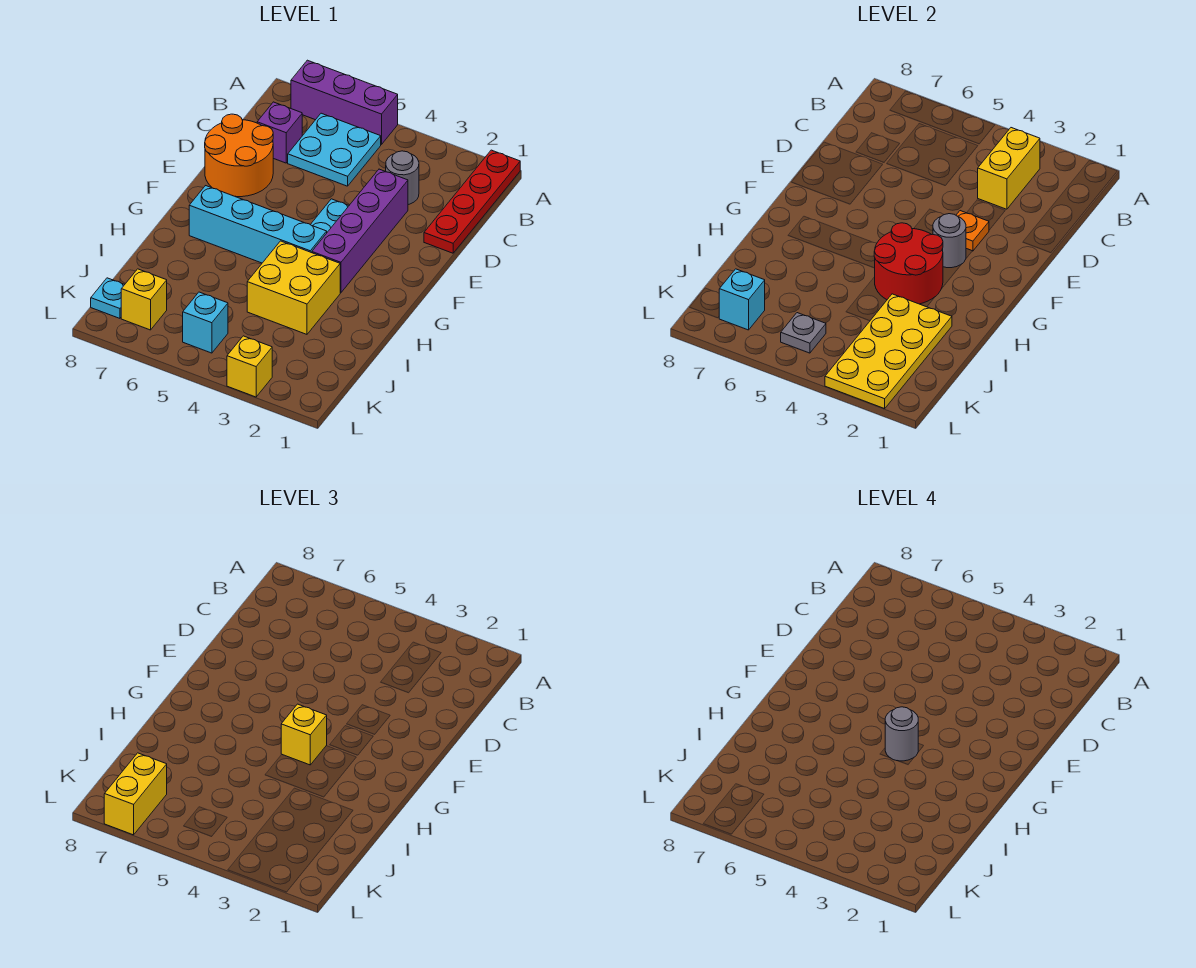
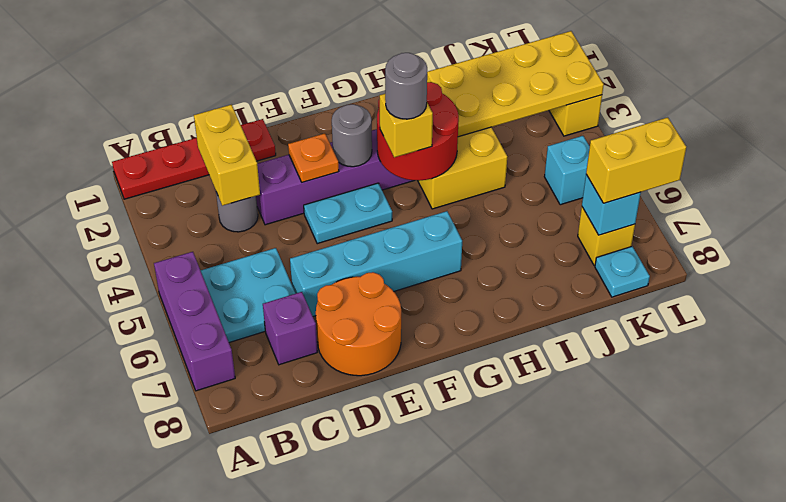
yellow 1x2 brick [978,128,1040,209] -> yellow 1x2 brick turned to [194,105,260,206]
cyan 1x4 brick [189,186,327,263] -> cyan 1x4 brick turned to [290,211,462,316]
grey 1x1 plate [781,313,826,353] -> none

